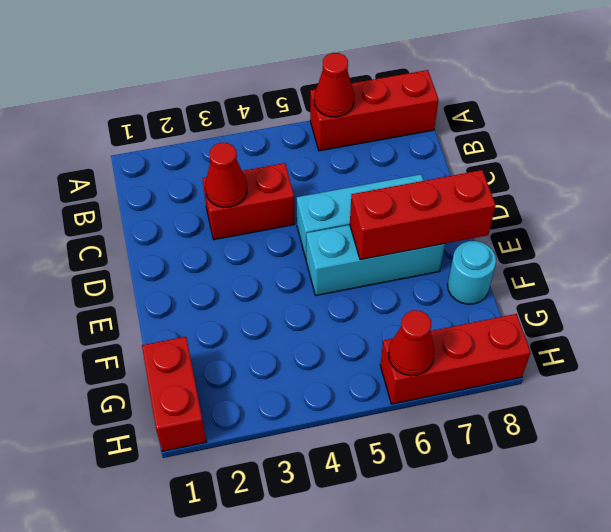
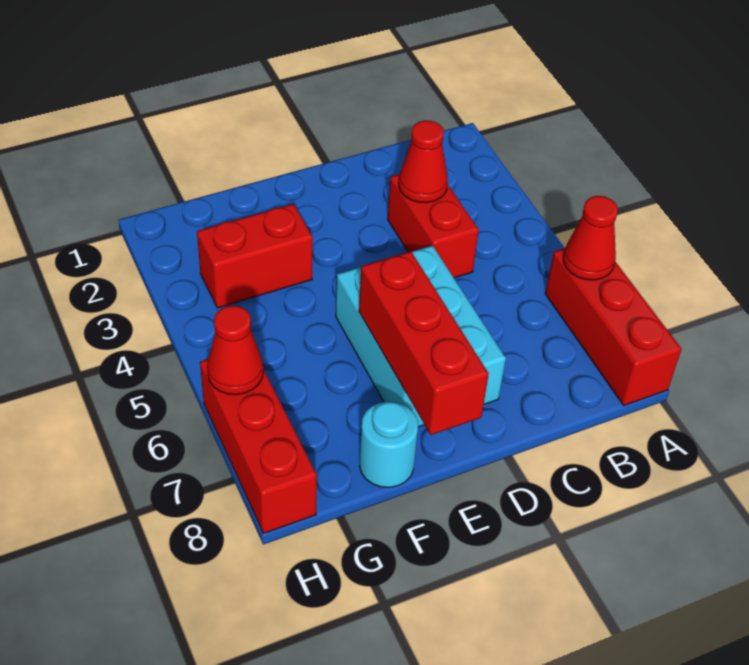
red 1x2 brick [142,337,206,451] -> red 1x2 brick moved to [197,204,313,308]

